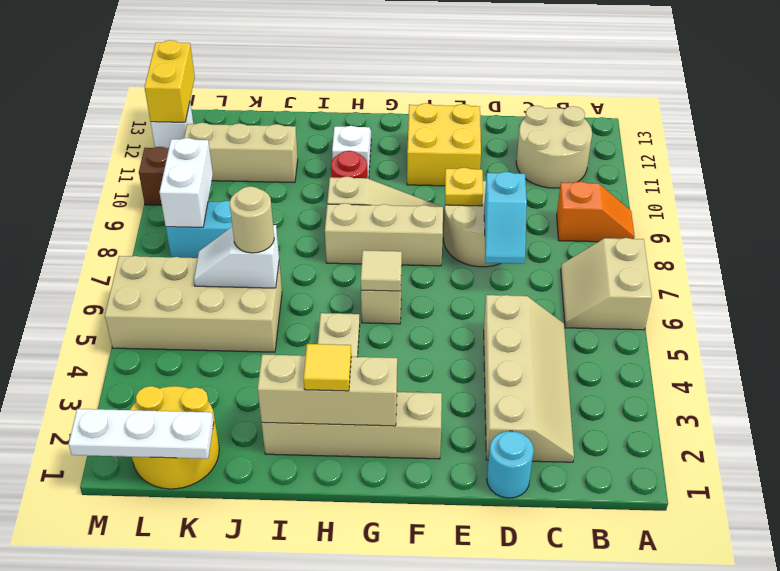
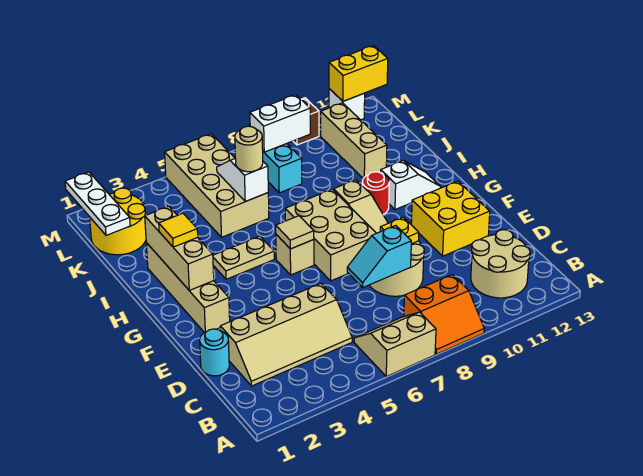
orange 1x2 slope [557,182,635,242] -> orange 2x2 slope [404,275,484,354]
tan 1x3 brick [325,203,443,266] -> tan 2x3 brick [285,189,376,281]

